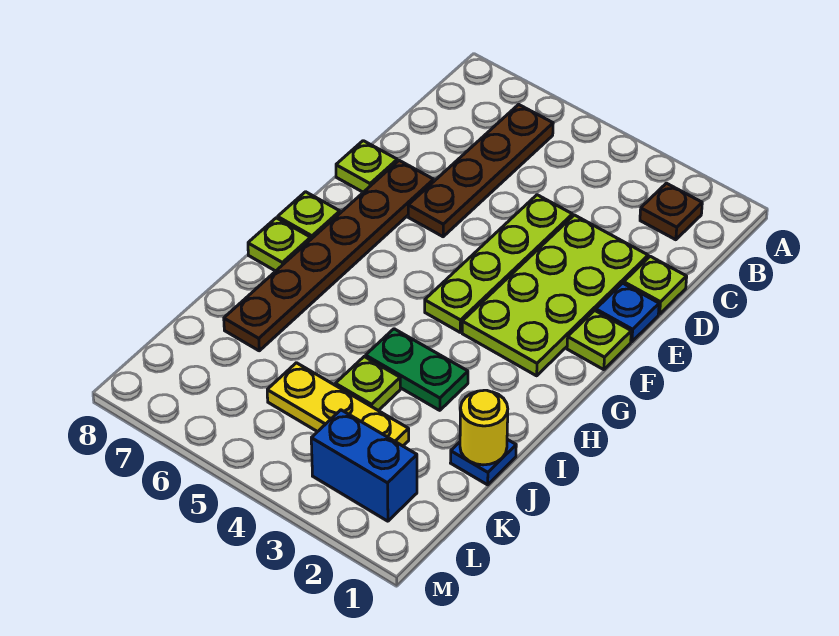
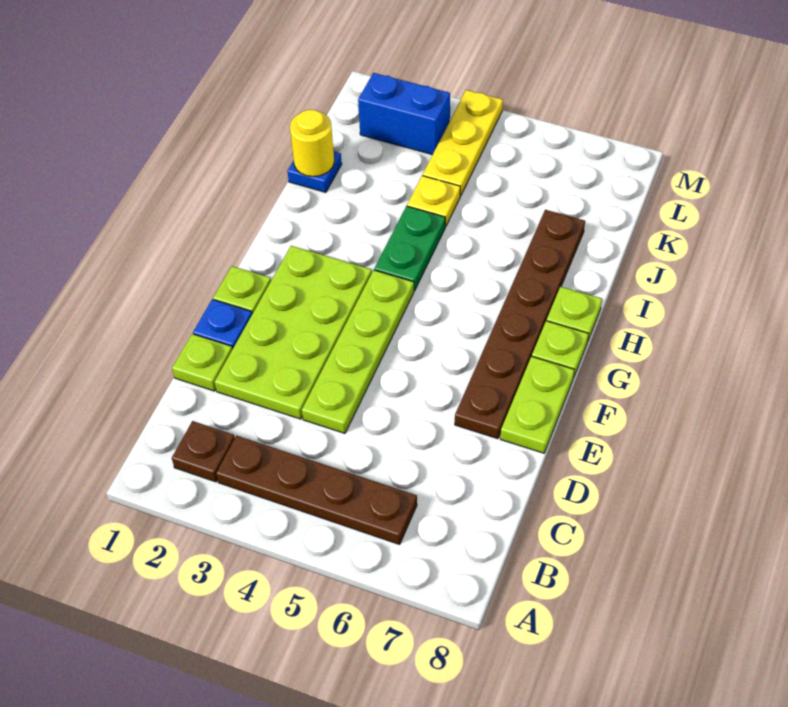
brown 1x4 plate [408,104,553,237] -> brown 1x4 plate turned to [216,436,417,544]
lime 1x1 plate [336,141,397,192] -> lime 1x2 plate [500,356,574,453]
green 1x2 plate [366,329,468,410] -> green 1x2 plate turned to [374,206,445,291]
lime 1x1 plate [335,357,400,411] -> yellow 1x1 plate [407,176,460,227]
yellow 1x3 plate [267,363,409,446] -> yellow 1x3 plate turned to [423,90,503,196]

